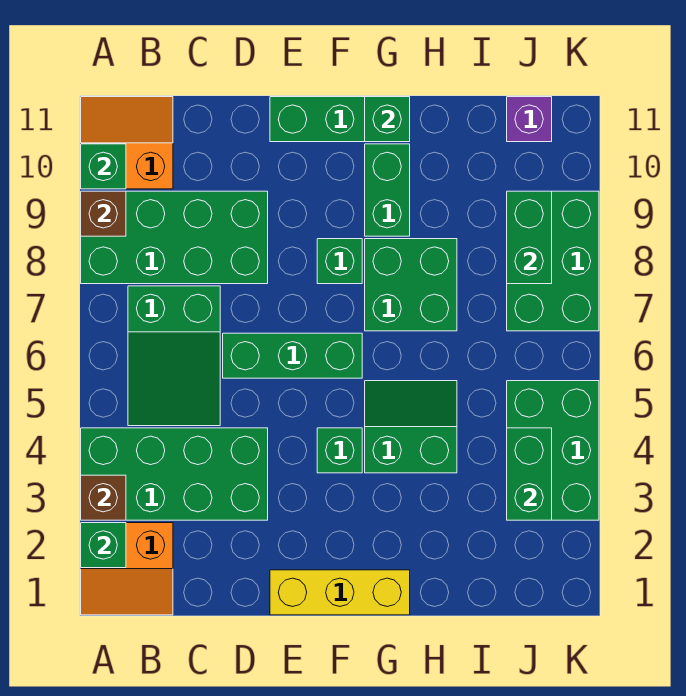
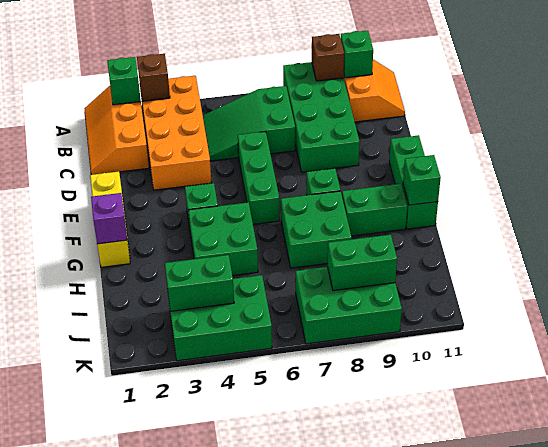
orange 2x2 slope [81,523,173,615] -> orange 2x3 slope [84,86,149,175]
green 2x4 brick [81,428,268,520] -> orange 2x4 brick [140,76,212,190]
green 2x2 slope [365,381,457,473] -> green 2x2 brick [188,202,258,276]
purple 1x1 brick [507,97,552,142] -> purple 1x1 brick moved to [91,193,127,244]

